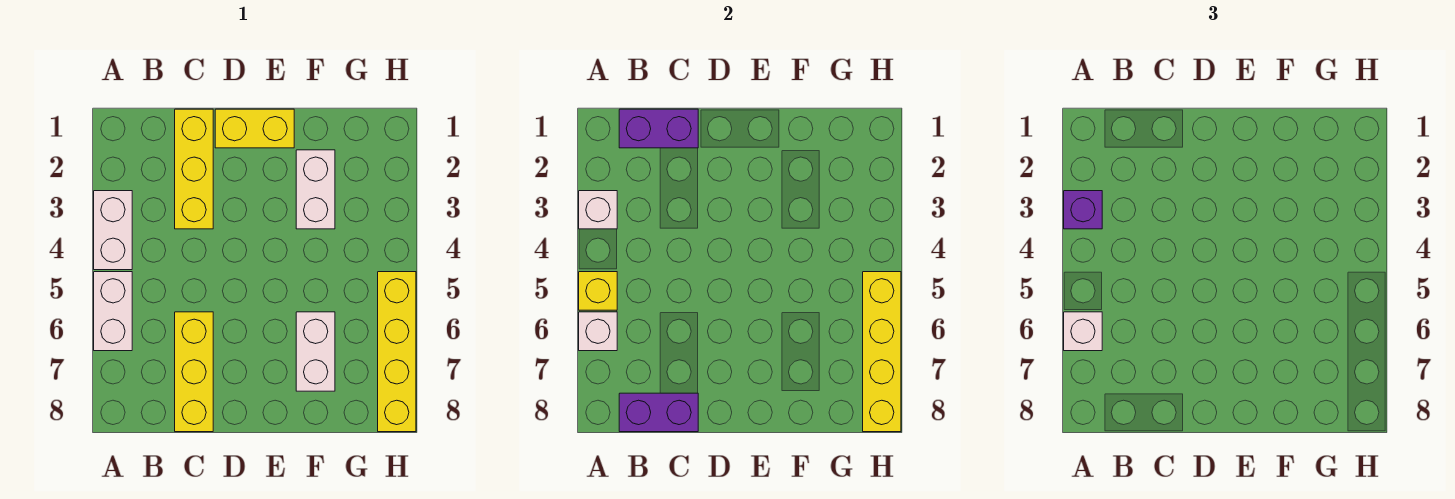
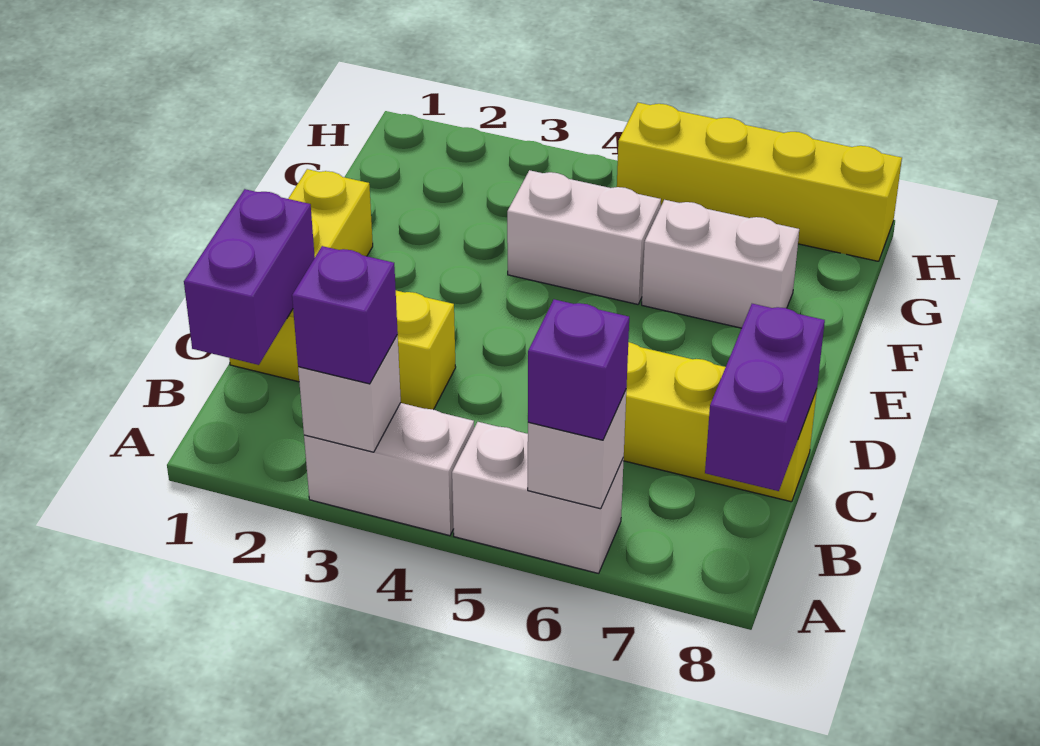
yellow 1x1 brick [579,272,617,310] -> none
white 1x1 brick [1064,312,1102,351] -> purple 1x1 brick [528,299,629,440]
white 1x2 brick [296,150,335,229] -> white 1x2 brick moved to [507,170,661,304]
yellow 1x4 brick [863,272,901,432] -> none

